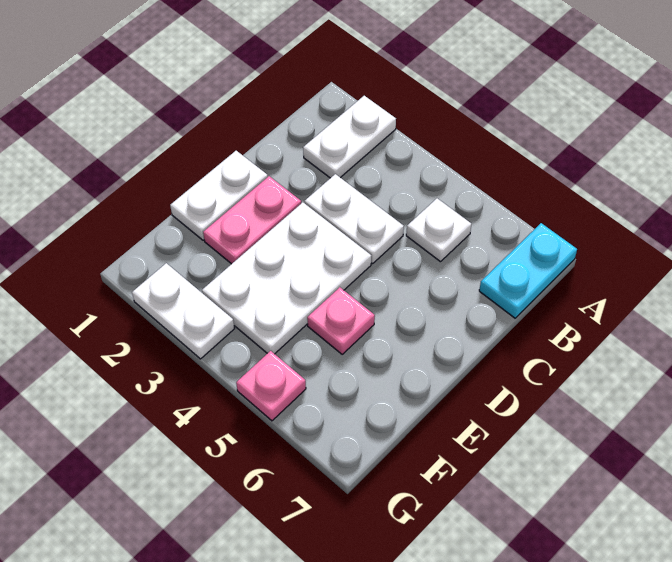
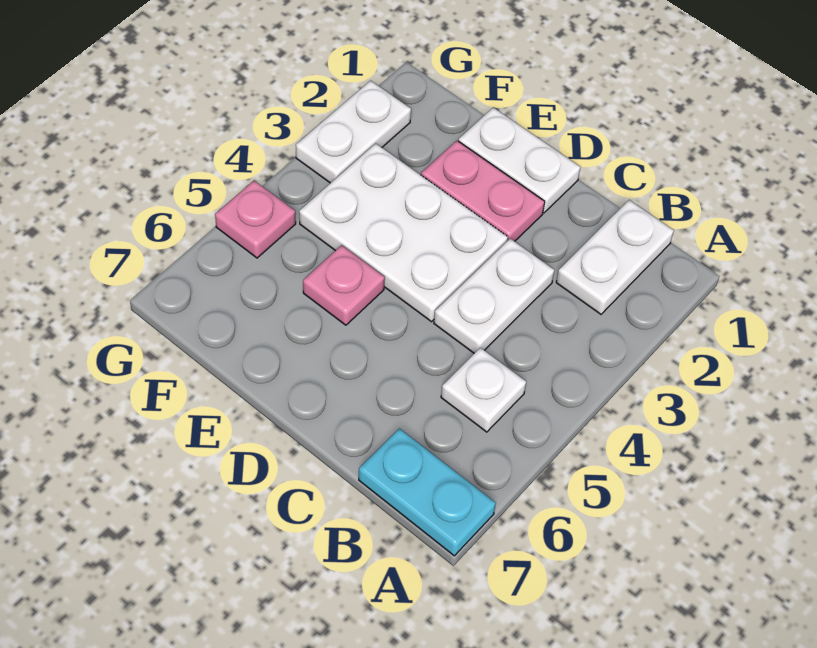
white 1x2 plate [303,96,396,178] -> white 1x2 plate turned to [556,200,674,314]

